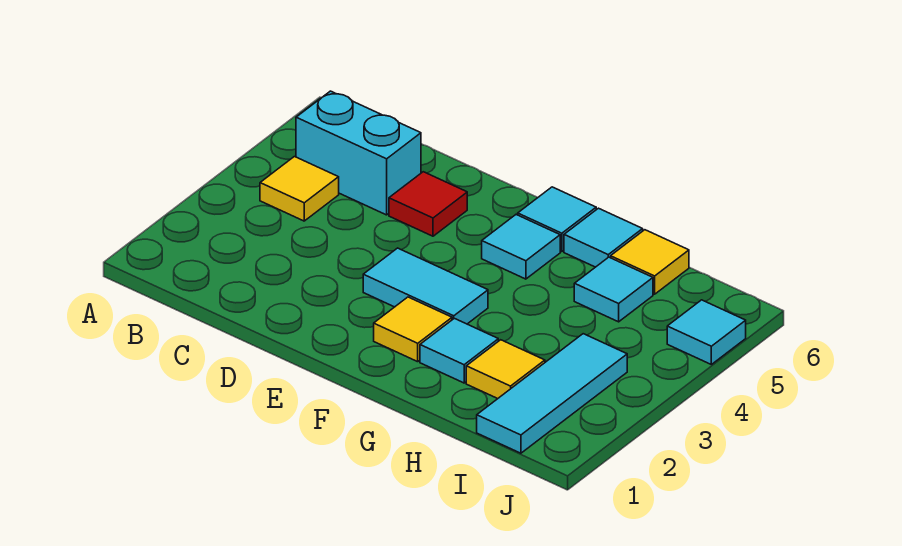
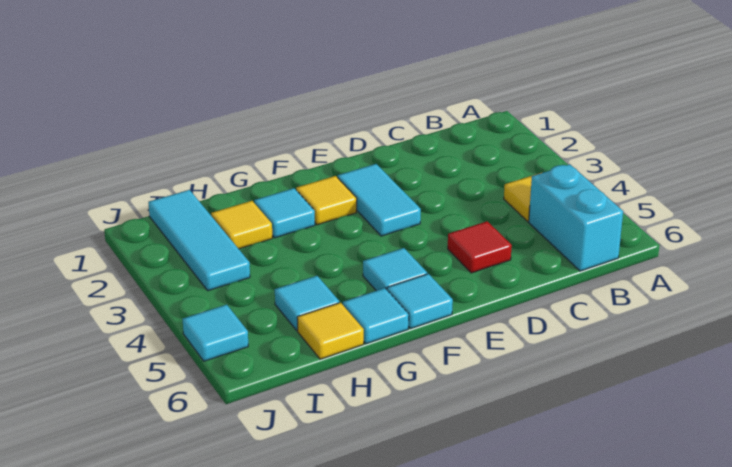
cyan 1x2 brick [296,91,421,215] -> cyan 1x2 brick turned to [529,164,623,271]
cyan 1x2 tile [363,248,488,324] -> cyan 1x2 tile turned to [338,164,421,236]

